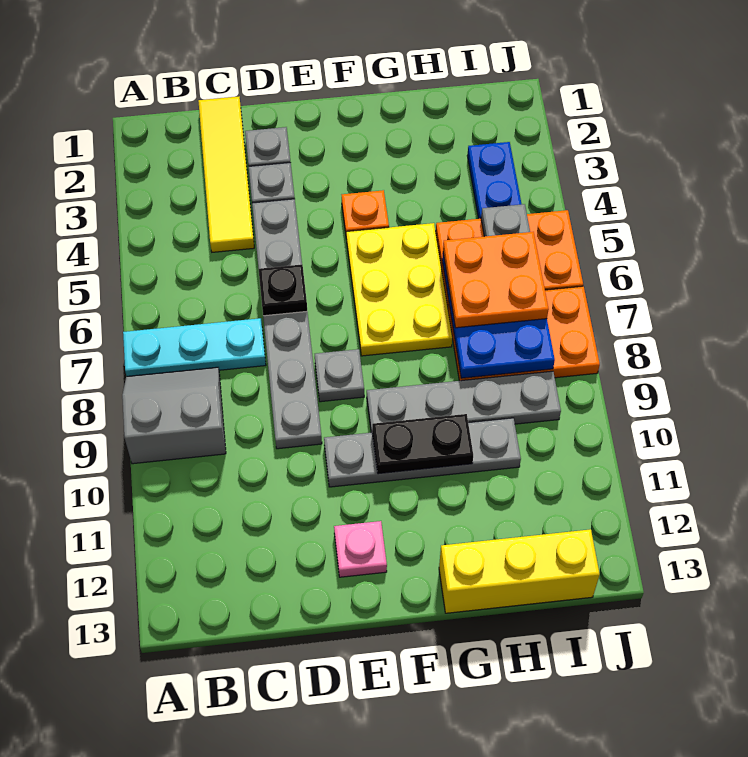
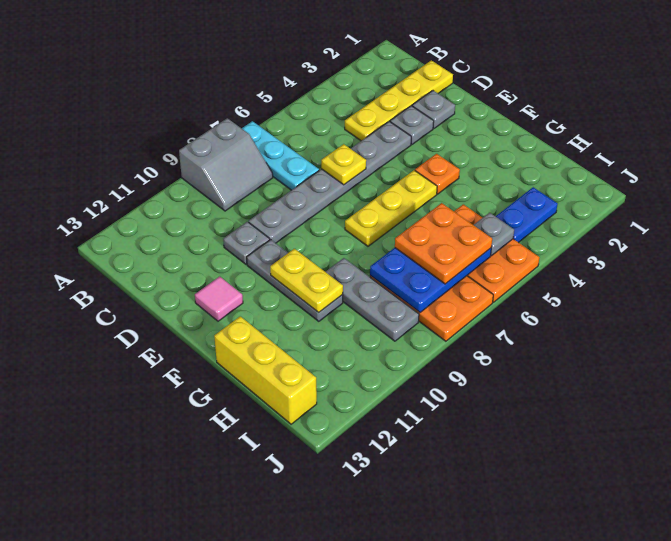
grey 2x2 slope [122,367,226,464] -> grey 2x2 slope turned to [179,118,273,211]
yellow 1x4 tile [198,97,254,252] -> yellow 1x4 plate [345,60,453,141]
black 1x1 plate [259,265,307,316] -> yellow 1x1 plate [321,144,366,185]
grey 1x1 plate [315,349,364,402] -> grey 1x1 plate moved to [223,222,270,265]
grey 1x4 plate [324,418,521,487] -> grey 1x3 plate [247,240,343,321]
pink 1x1 plate [334,521,387,577] -> pink 1x1 tile [195,276,243,321]
yellow 2x3 plate [346,223,452,356] -> yellow 1x3 plate [345,170,437,246]
grey 1x4 plate [367,371,561,433] -> grey 1x3 plate [326,258,419,341]
black 1x2 plate [372,414,473,474] -> yellow 1x2 plate [270,249,343,312]

